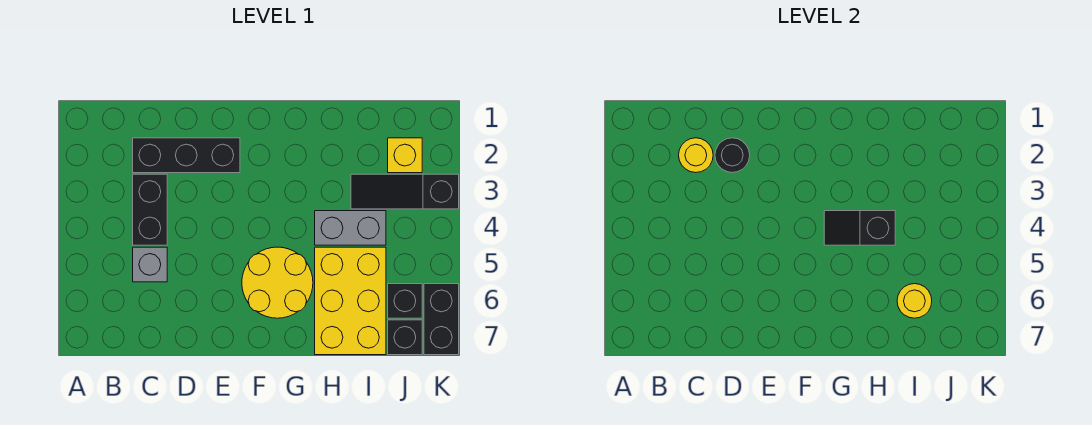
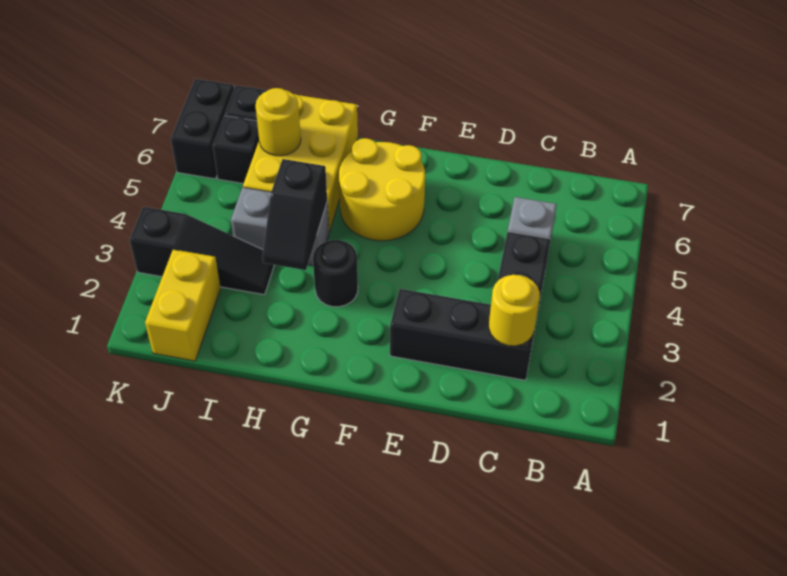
black 1x1 round brick [715,138,750,173] -> black 1x1 round brick moved to [313,240,358,307]
black 1x2 slope [824,211,895,245] -> black 1x2 slope turned to [262,159,327,270]
yellow 1x1 brick [388,138,422,173] -> yellow 1x2 brick [145,249,221,361]

